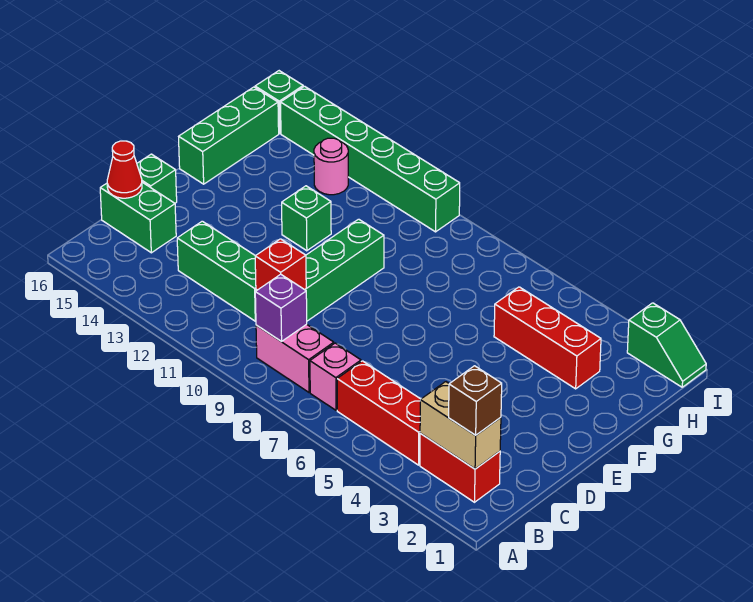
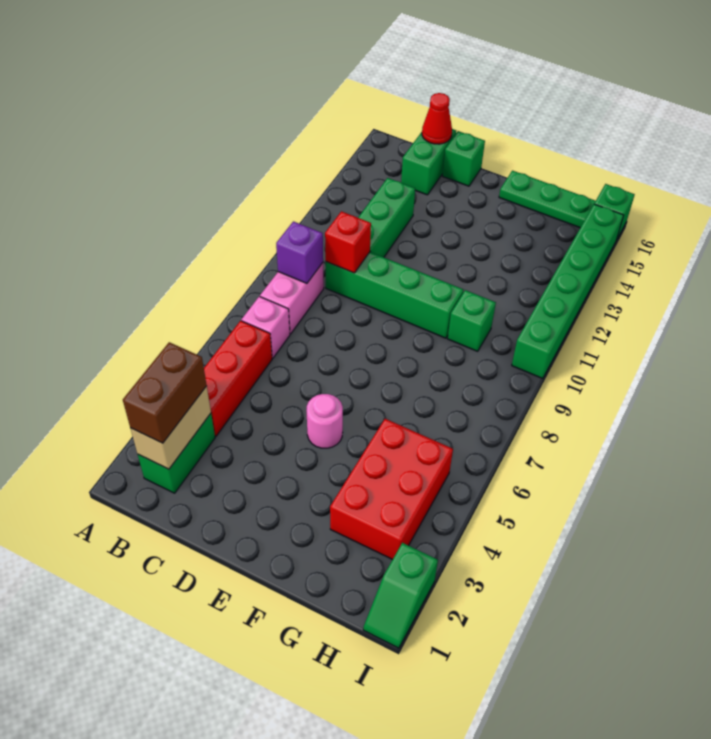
red 1x2 brick [420,433,500,502] -> green 1x2 brick [138,414,215,493]
brown 1x1 brick [449,366,502,435] -> brown 1x2 brick [123,342,207,443]
green 1x1 brick [282,186,331,251] -> green 1x1 brick moved to [448,290,496,351]
green 1x3 brick [179,87,279,184] -> green 1x3 plate [499,171,595,228]
red 1x3 brick [494,287,601,389] -> red 2x3 brick [330,419,453,560]
pink 1x1 round brick [314,138,348,195] -> pink 1x1 round brick moved to [306,394,343,448]

